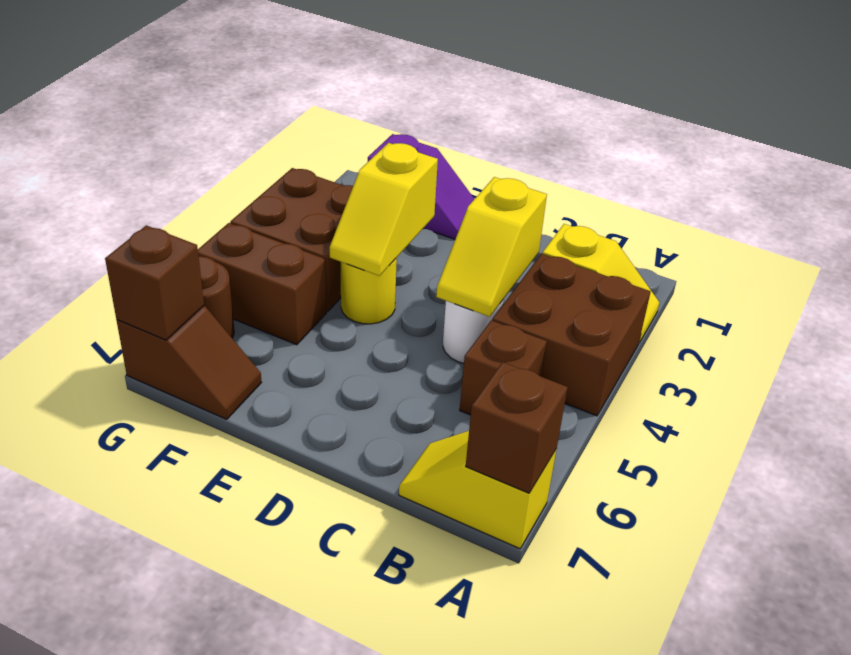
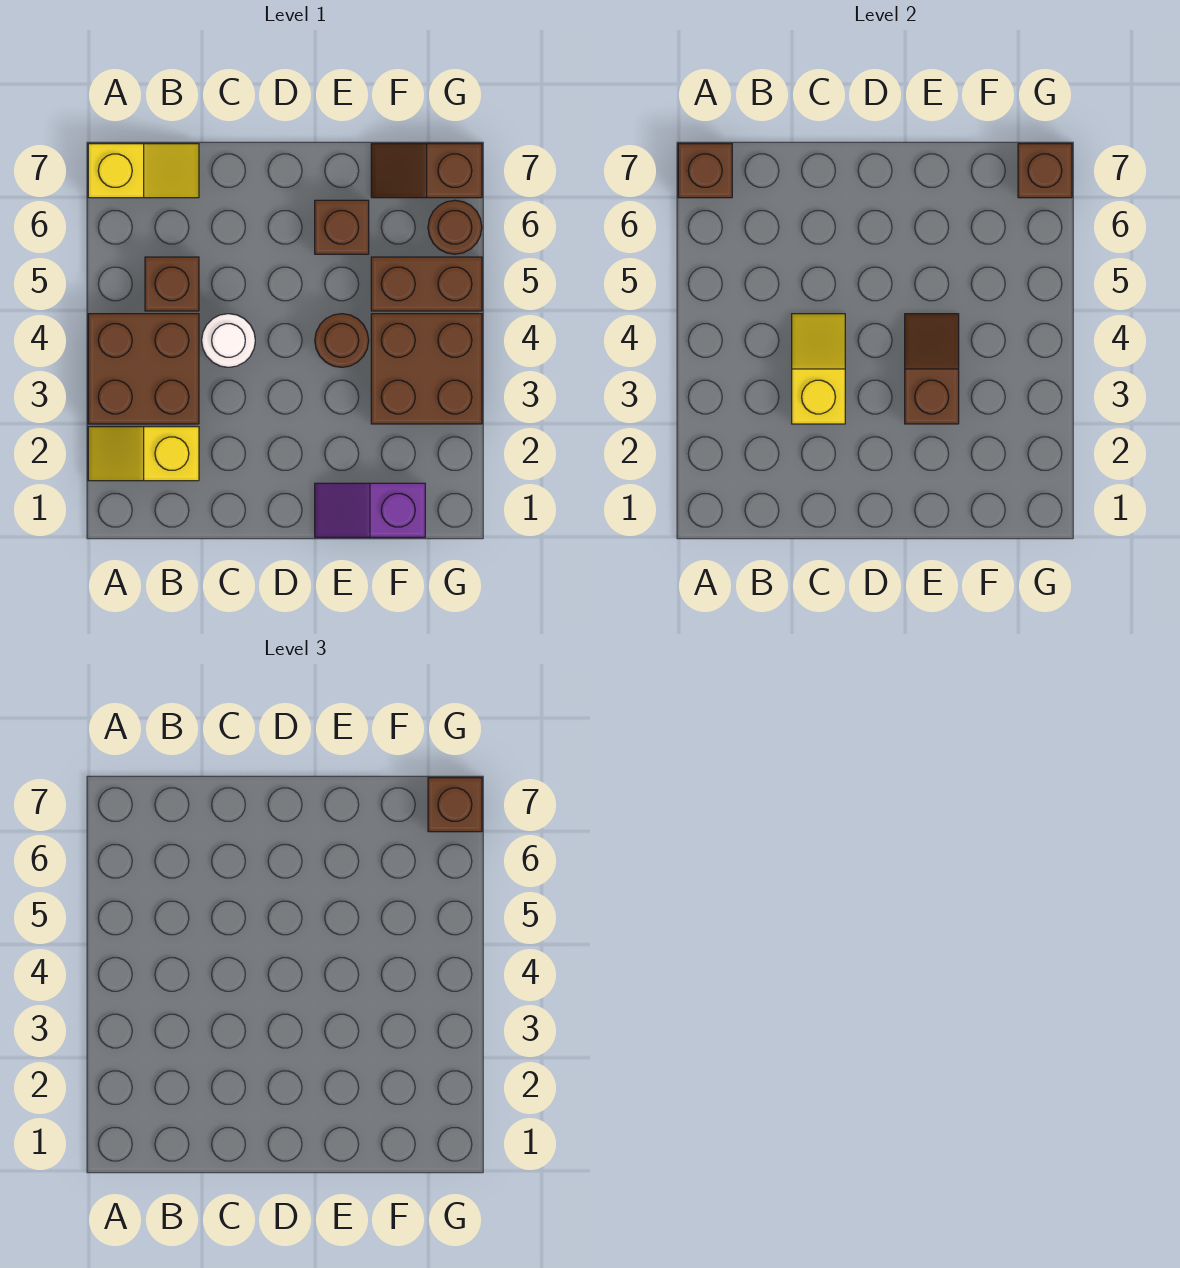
yellow 1x2 slope [330,143,438,276] -> brown 1x2 slope [905,314,959,424]
yellow 1x1 round brick [341,258,397,324] -> brown 1x1 round brick [315,314,369,367]
none -> brown 1x1 brick [315,200,369,254]
none -> brown 1x1 brick [428,778,482,832]

